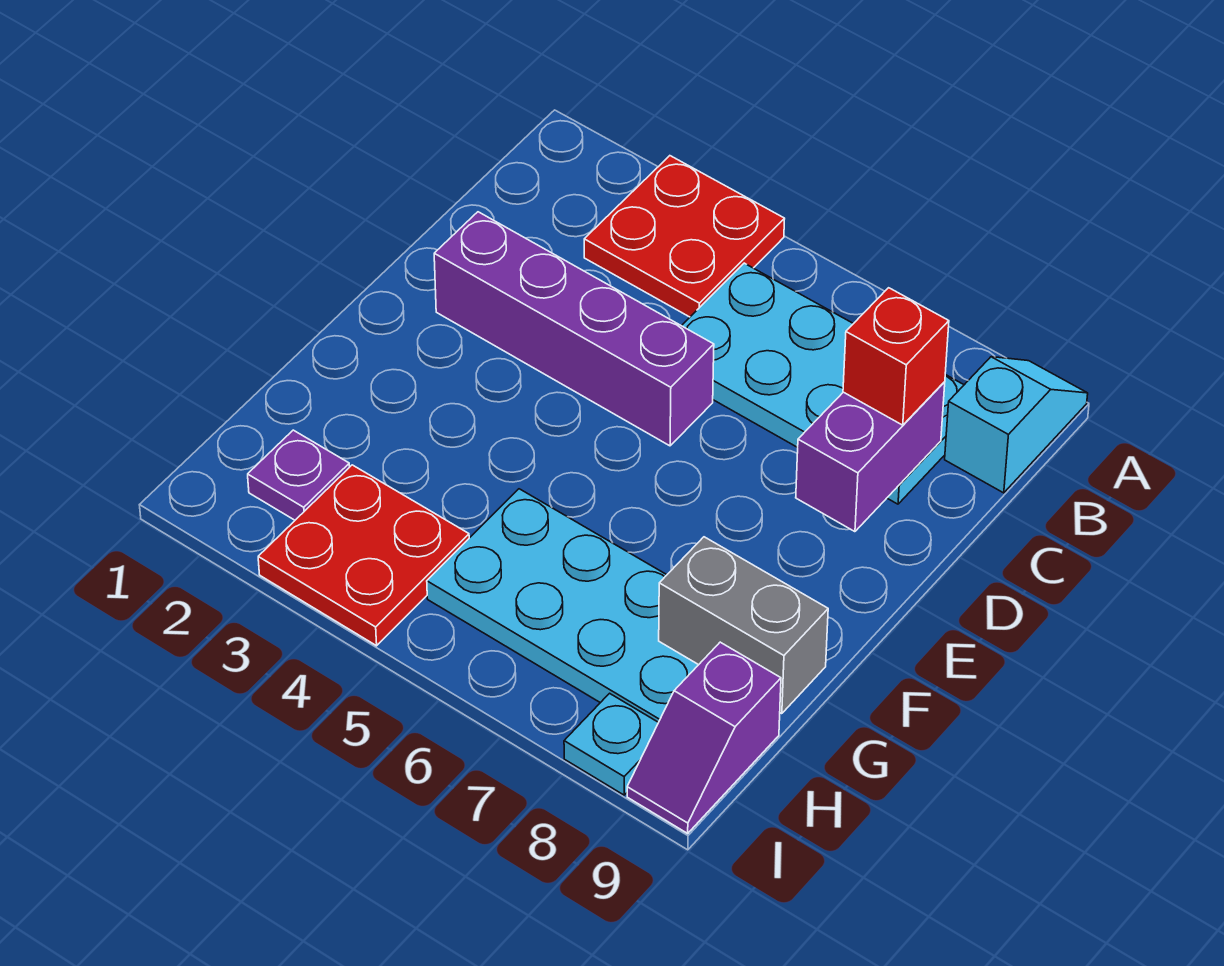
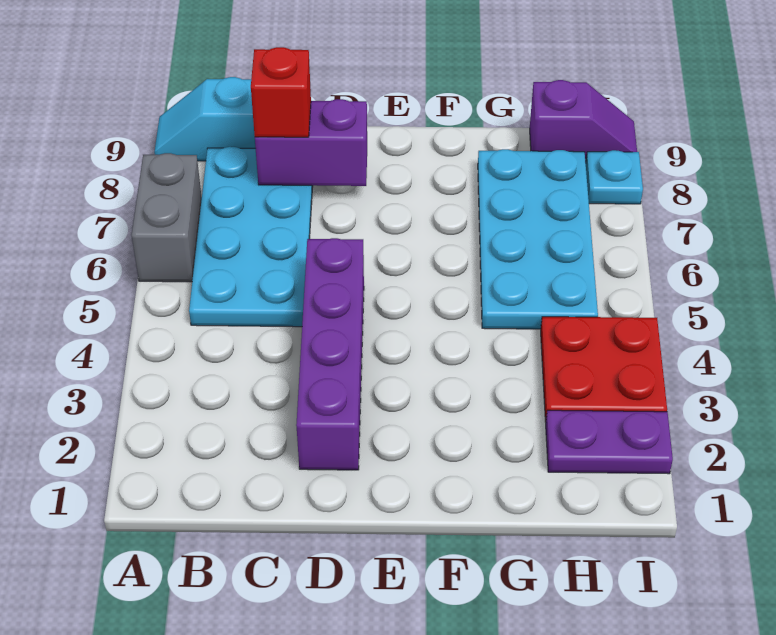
red 2x2 plate [584,156,784,317] -> none
grey 1x2 brick [659,537,828,714] -> grey 1x2 brick moved to [132,153,202,282]
purple 1x1 plate [248,430,350,520] -> purple 1x2 plate [546,410,673,474]

